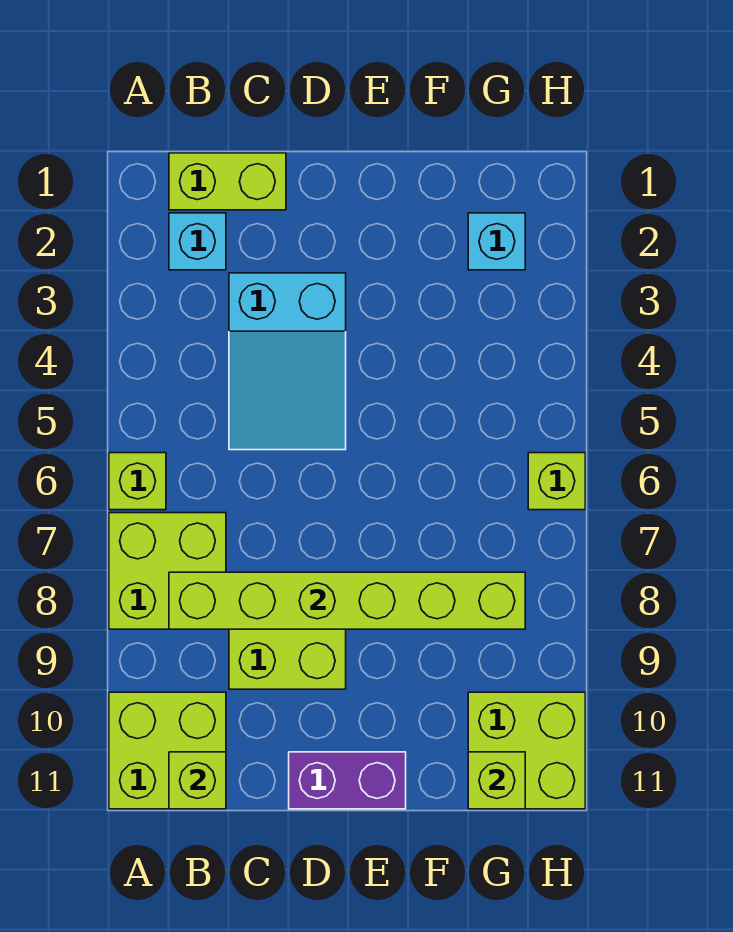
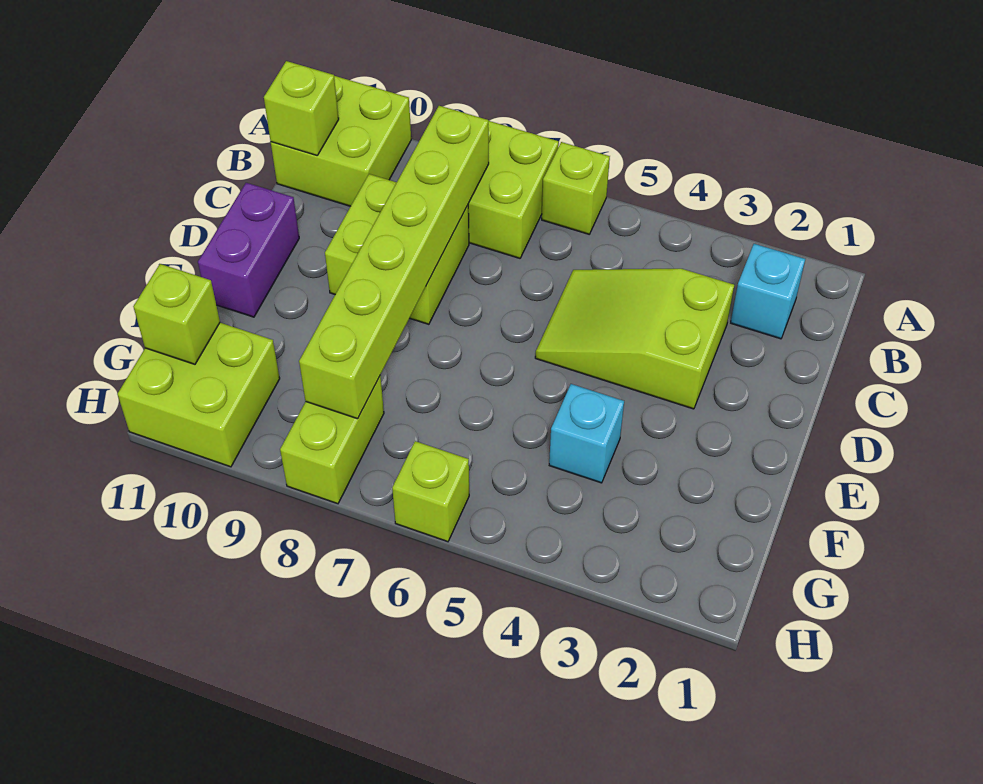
lime 1x2 brick [169,153,286,210] -> lime 1x2 brick moved to [280,376,384,504]
cyan 2x3 slope [229,273,346,450] -> lime 2x3 slope [535,269,734,409]
cyan 1x1 brick [468,213,525,270] -> cyan 1x1 brick moved to [549,384,624,483]

